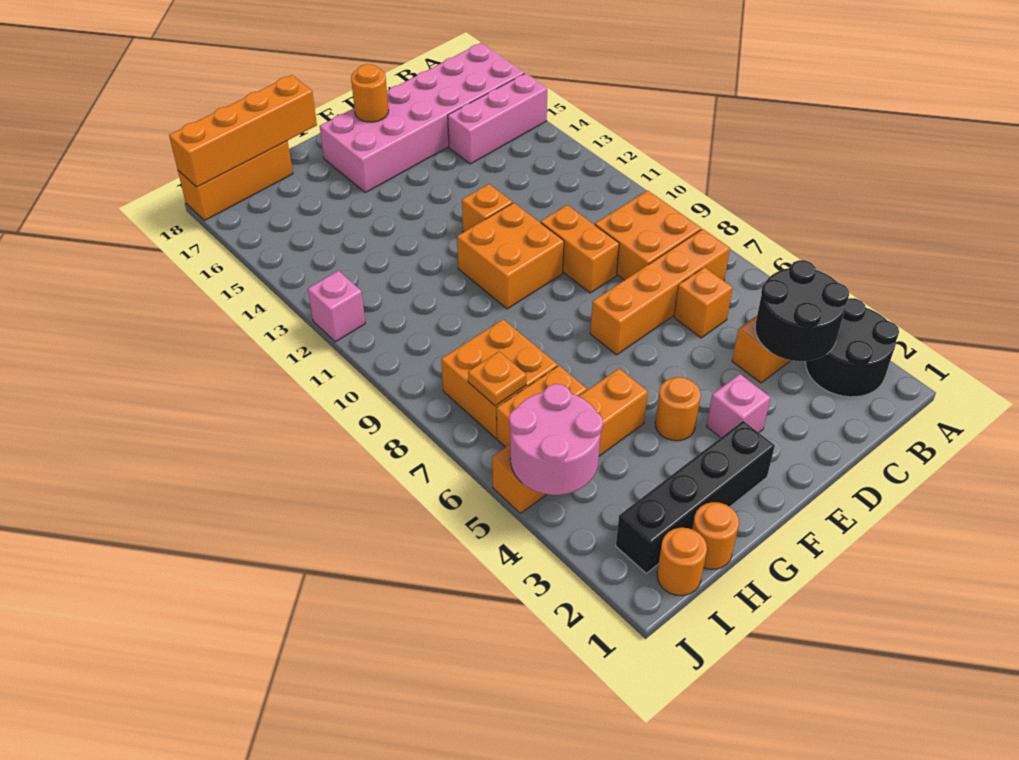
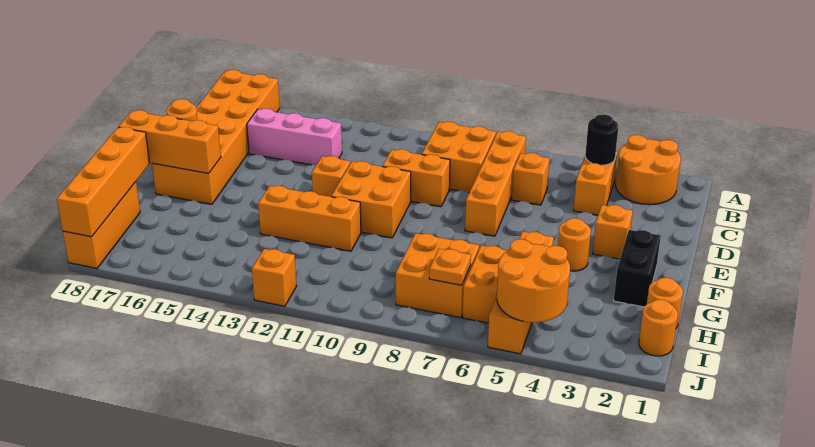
black 2x2 round brick [806,298,899,397] -> orange 2x2 round brick [616,135,681,205]
pink 1x3 brick [448,73,547,164] -> pink 1x3 brick turned to [247,109,342,165]
pink 2x6 brick [320,43,524,193] -> orange 2x6 brick [152,70,280,204]
black 2x2 round brick [755,260,849,361] -> black 1x1 round brick [585,115,618,165]
pink 1x1 brick [706,374,771,438] -> orange 1x1 brick [593,205,633,259]
black 1x4 brick [616,421,775,573] -> black 1x2 brick [613,230,661,307]
none -> orange 1x3 brick [119,110,221,173]
none -> orange 1x3 brick [258,186,361,251]
pink 2x2 round brick [509,384,603,495] -> orange 2x2 round brick [497,239,570,322]
pink 1x1 brick [308,271,365,342] -> orange 1x1 brick [252,249,296,306]

